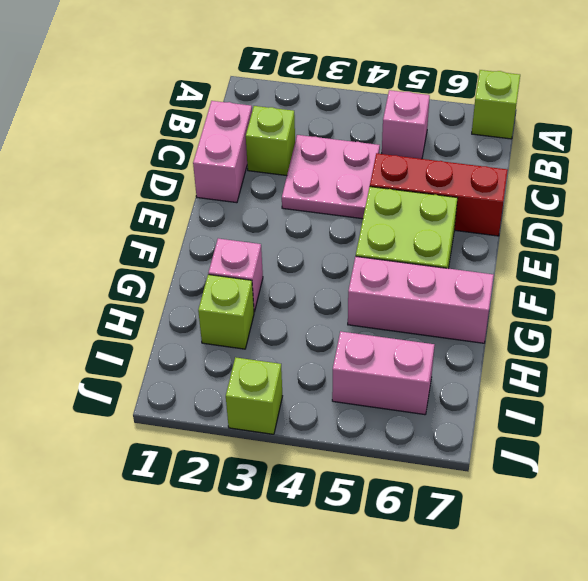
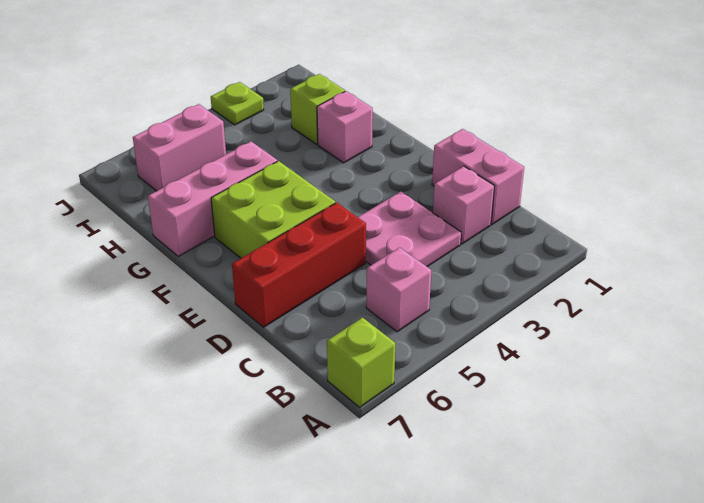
lime 1x1 brick [246,106,295,176] -> pink 1x1 brick [432,166,494,244]
lime 1x1 brick [226,357,282,434] -> lime 1x1 plate [211,82,264,125]

